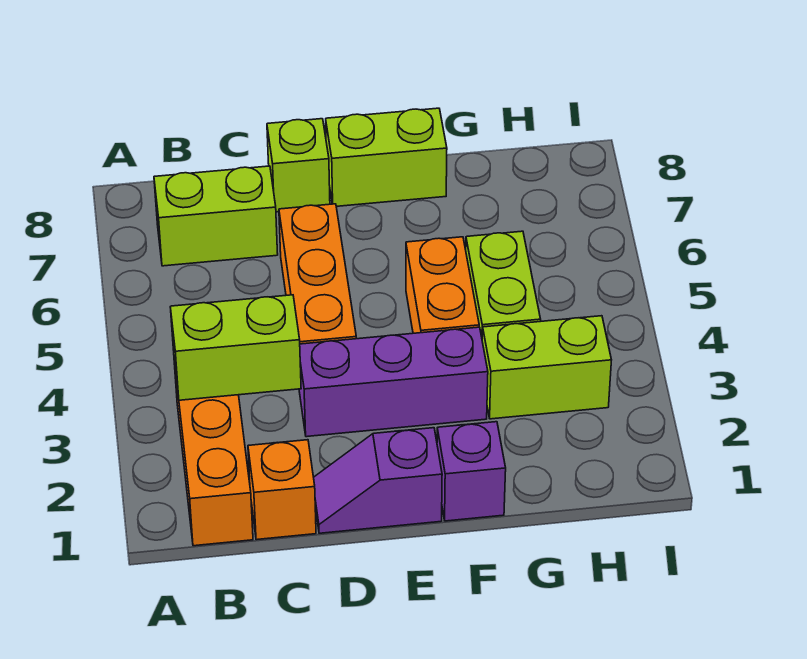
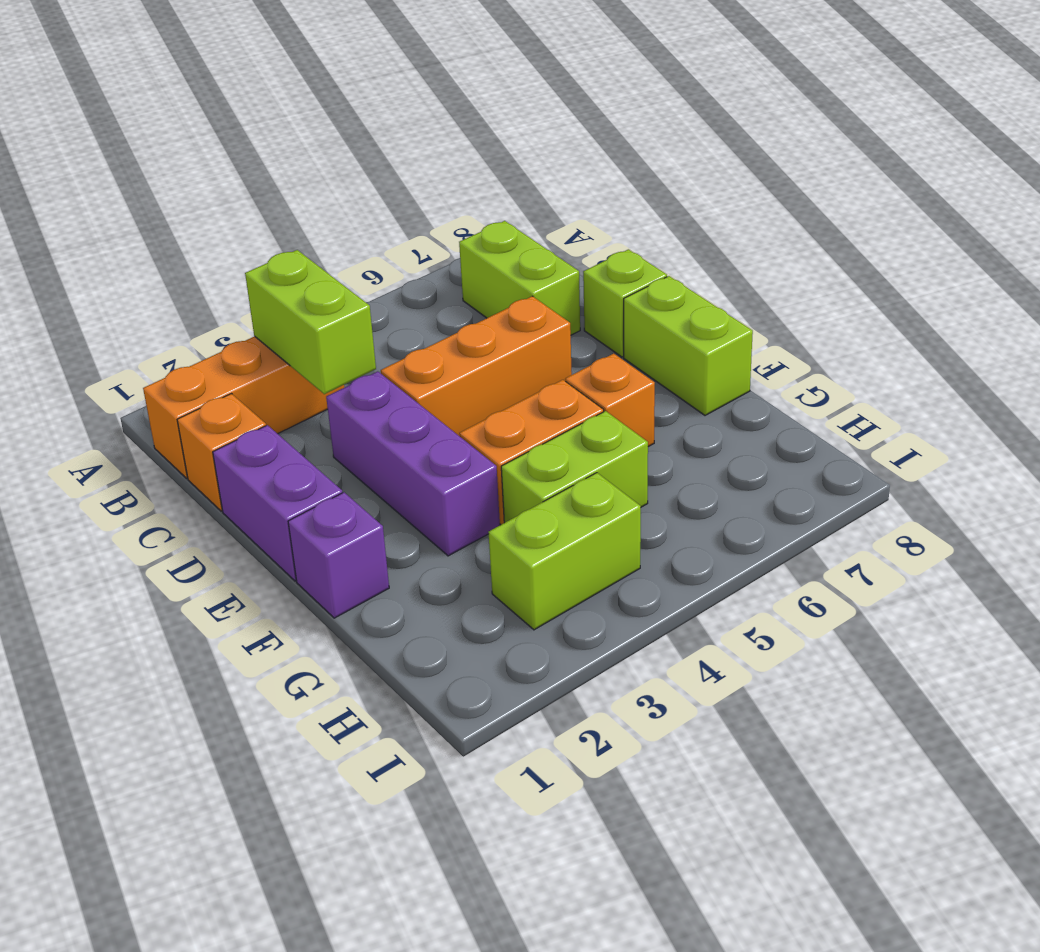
purple 1x2 slope [314,428,442,533] -> purple 1x2 brick [213,425,342,581]
none -> orange 1x1 brick [565,354,655,447]
lime 1x2 brick [482,316,611,419] -> lime 1x2 brick turned to [489,473,641,630]

